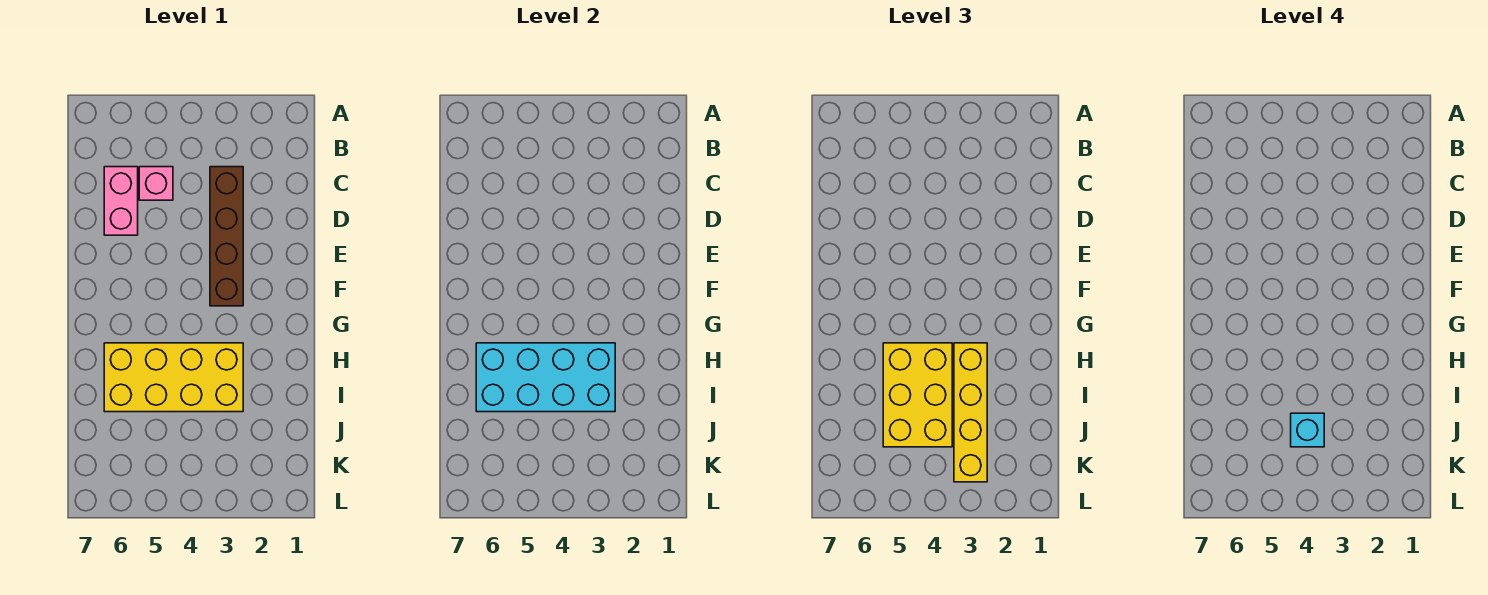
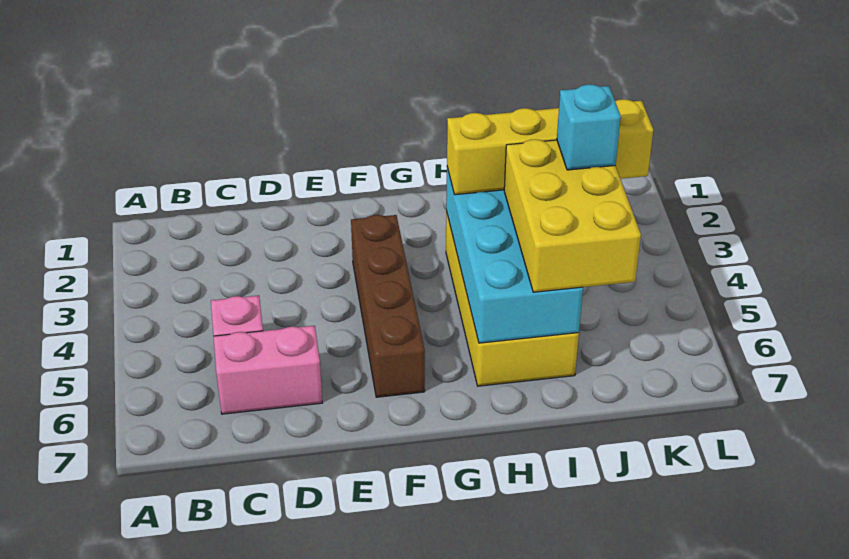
brown 1x4 brick [210,167,243,306] -> brown 1x4 brick turned to [351,215,425,397]
yellow 2x3 brick [883,343,952,447] -> yellow 2x3 brick turned to [504,139,641,292]

